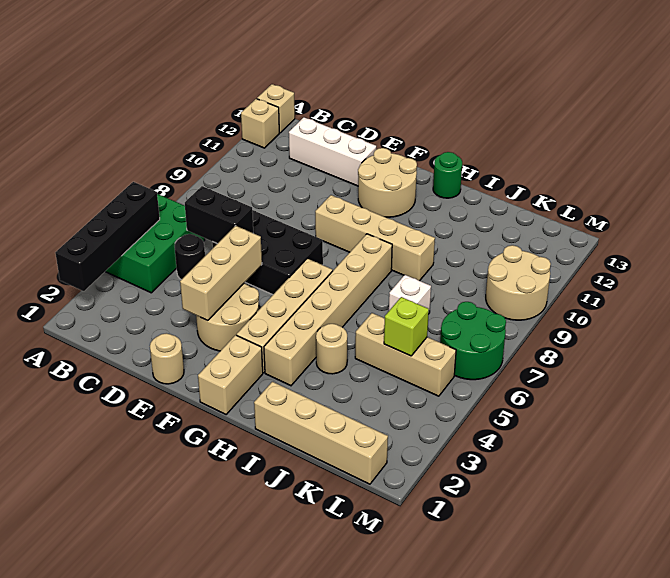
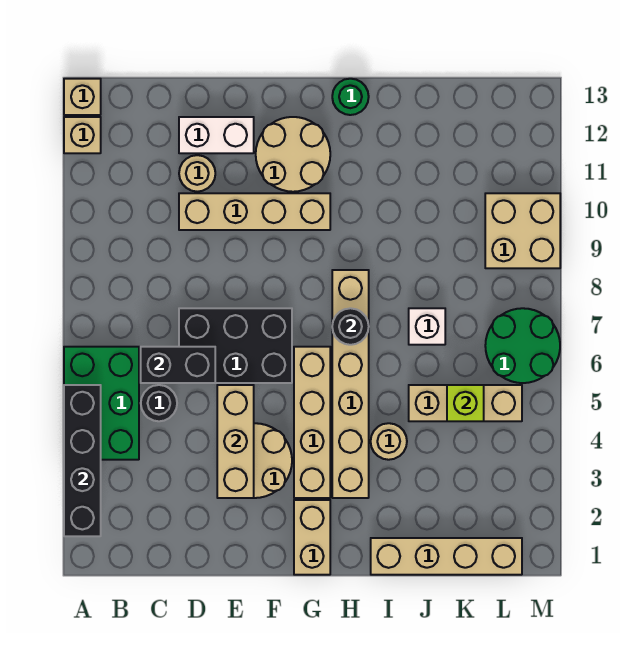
white 1x3 brick [289,117,376,186] -> white 1x2 brick [179,117,254,153]
tan 1x1 round brick [150,333,184,384] -> tan 1x1 round brick moved to [179,155,215,192]
tan 1x4 brick [315,195,435,281] -> tan 1x4 brick moved to [179,193,330,230]
none -> black 1x1 round brick [332,308,369,345]
tan 2x2 round brick [486,245,551,320] -> tan 2x2 brick [485,193,560,268]

